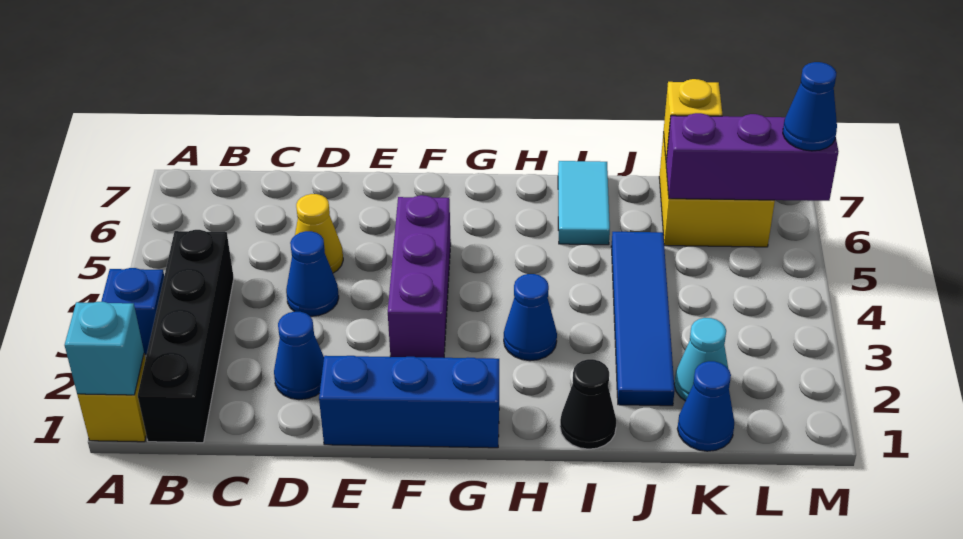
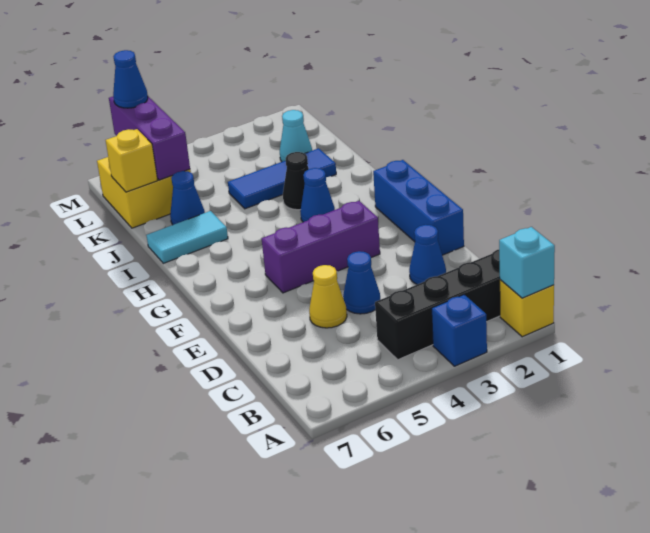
black 1x1 cone [560,359,616,449] -> black 1x1 cone moved to [283,152,309,210]
blue 1x4 tile [611,232,675,406] -> blue 1x3 tile [228,148,336,209]
blue 1x1 cone [677,361,734,451] -> blue 1x1 cone moved to [170,171,205,225]

